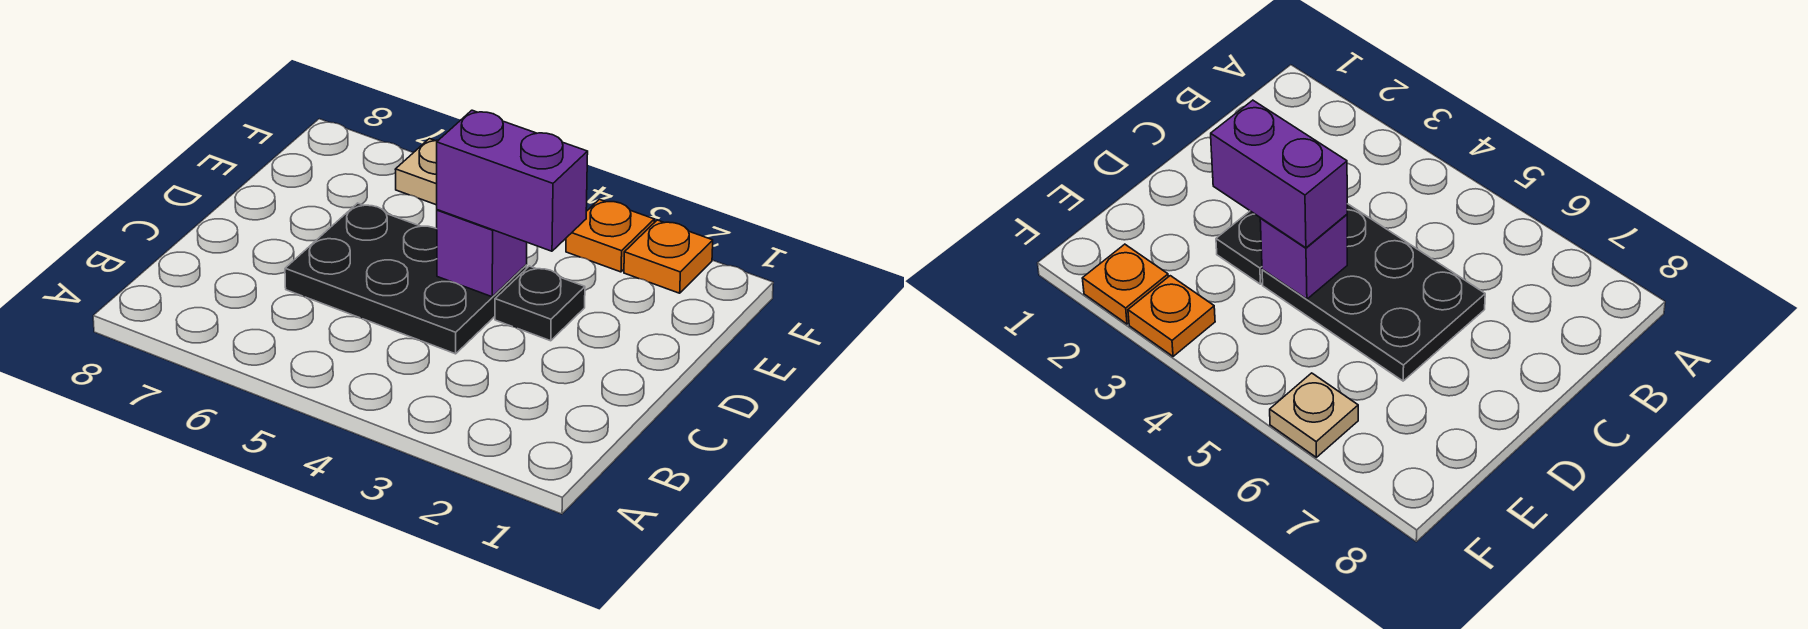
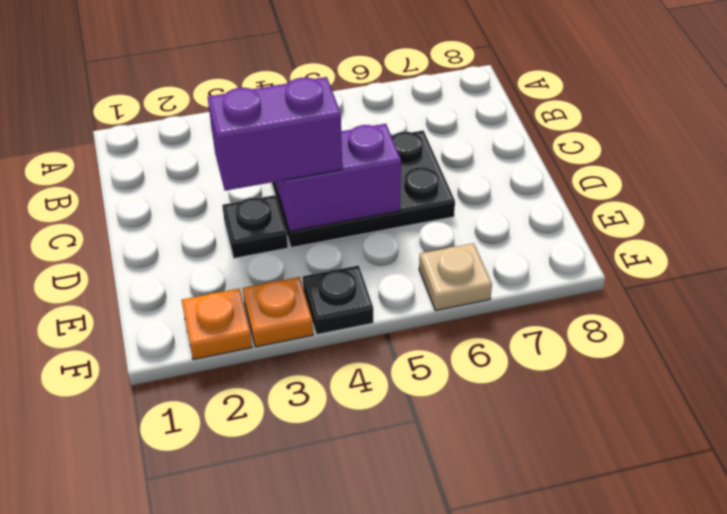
purple 1x1 brick [437,210,527,297] -> purple 1x2 brick [277,124,401,232]
none -> black 1x1 plate [303,265,373,335]

